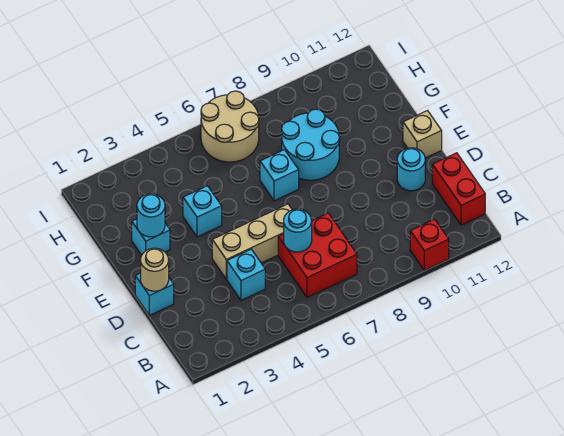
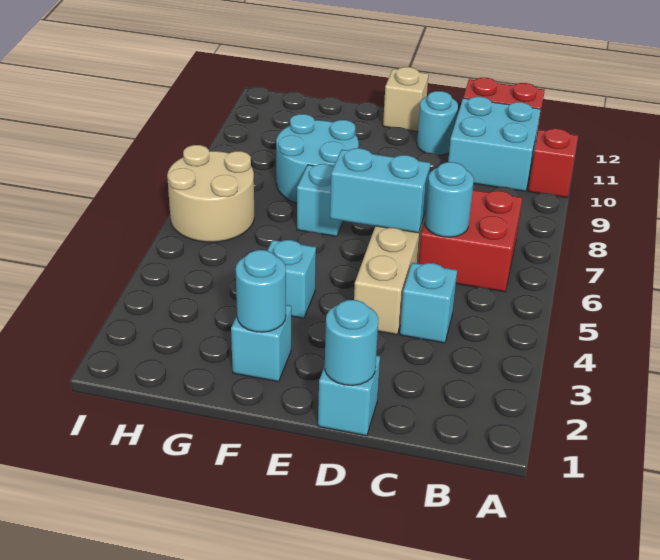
none -> cyan 2x2 brick [448,97,541,191]
tan 1x1 round brick [141,248,169,291] -> cyan 1x1 round brick [325,300,378,386]
none -> cyan 1x2 brick [330,148,430,233]

